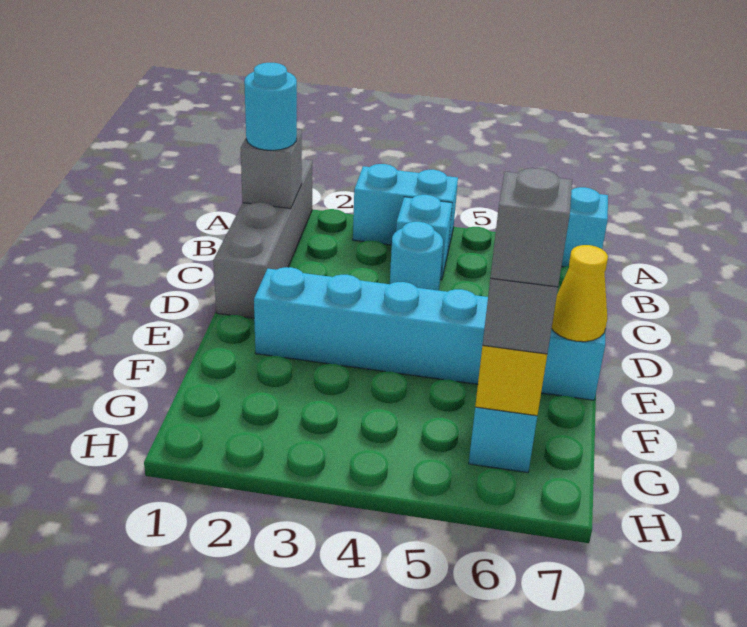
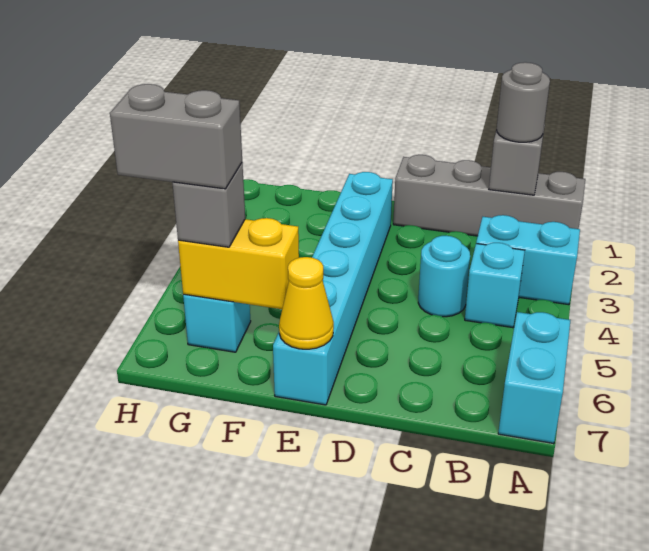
cyan 1x2 brick [353,164,458,250] -> cyan 1x2 brick turned to [476,215,580,305]
cyan 1x1 round brick [244,63,297,150] -> grey 1x1 round brick [497,62,550,142]
grey 1x1 brick [490,168,572,287] -> grey 1x2 brick [110,84,242,189]

